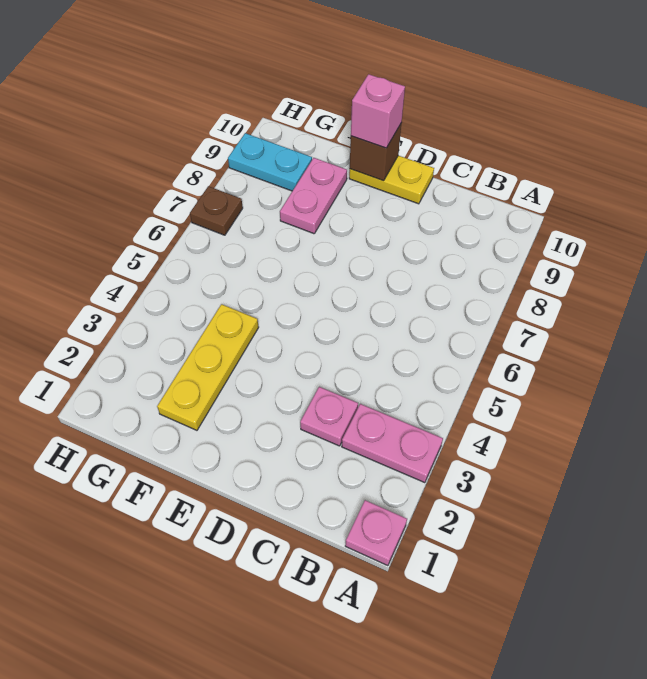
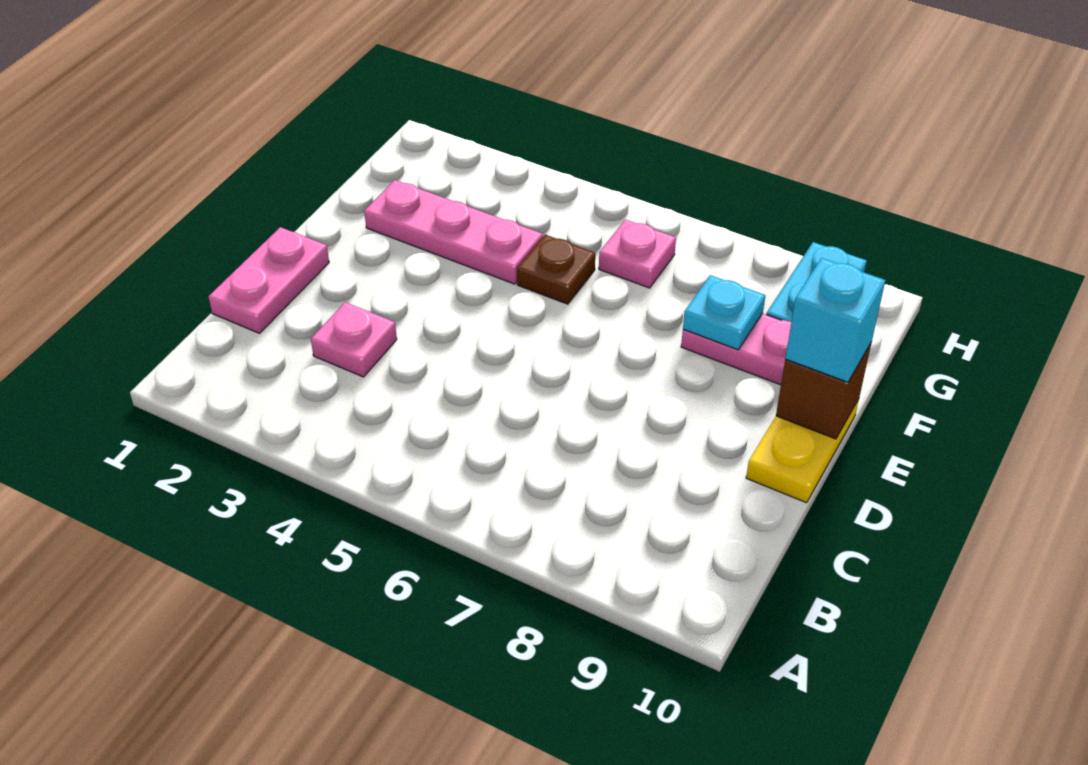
pink 1x1 plate [345,500,407,566] -> pink 1x1 plate moved to [599,220,676,288]
pink 1x2 plate [342,404,443,483] -> pink 1x2 plate moved to [208,227,329,333]
pink 1x1 brick [351,74,405,148] -> cyan 1x1 brick [785,258,885,382]
yellow 1x3 plate [157,304,259,430] -> pink 1x3 plate [364,180,543,284]
none -> cyan 1x1 plate [683,275,765,350]
brown 1x1 plate [190,186,243,235] -> brown 1x1 plate moved to [517,235,595,304]

